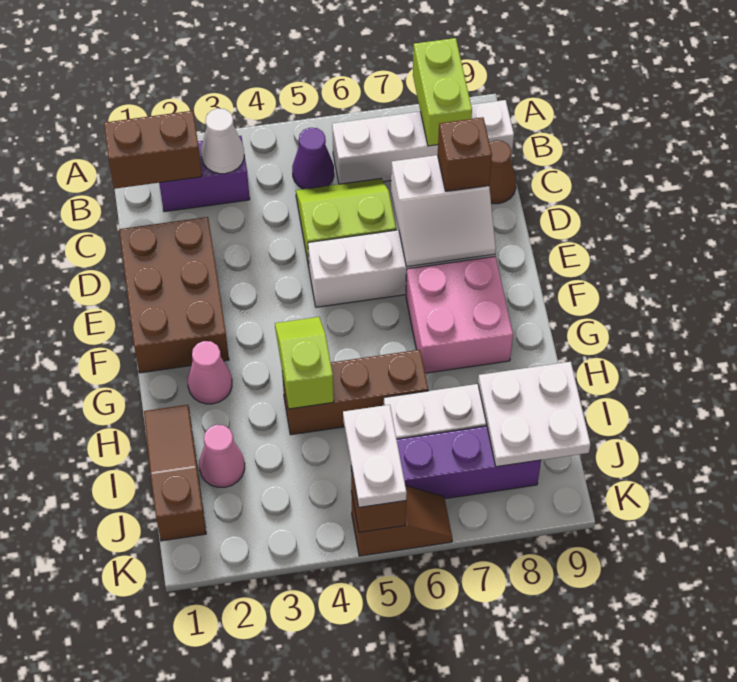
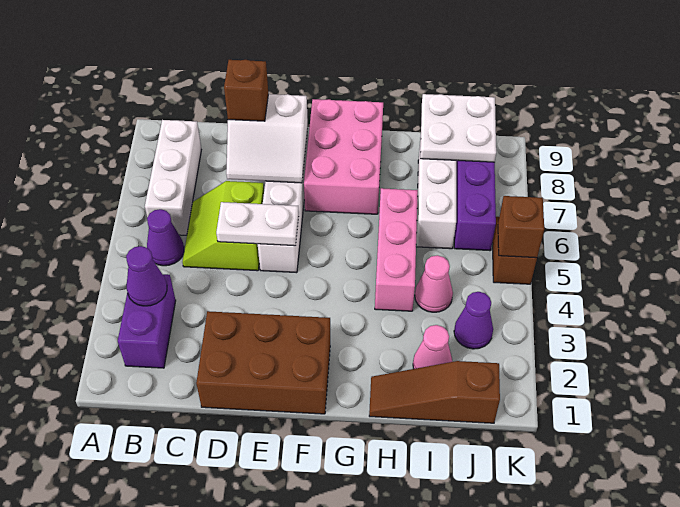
lime 1x2 brick [413,38,472,146] -> none
brown 1x2 brick [104,111,202,189] -> none
white 1x1 cone [201,108,244,174] -> purple 1x1 cone [126,246,167,306]
white 1x4 brick [332,100,514,184] -> white 1x3 brick [145,120,201,235]
brown 1x1 cone [489,140,516,204] -> none
white 2x2 slope [391,155,496,267] -> white 2x2 slope turned to [226,94,308,183]
pink 2x2 brick [406,257,513,373] -> pink 2x3 brick [304,99,383,214]
pink 1x1 cone [188,341,232,404] -> pink 1x1 cone moved to [415,255,453,312]
lime 1x2 slope [275,317,334,409] -> none
brown 1x3 brick [282,350,428,435] -> pink 1x3 brick [375,188,418,311]
none -> purple 1x1 cone [454,292,493,349]
white 1x2 plate [343,405,407,507] -> white 1x2 plate moved to [216,202,299,246]

